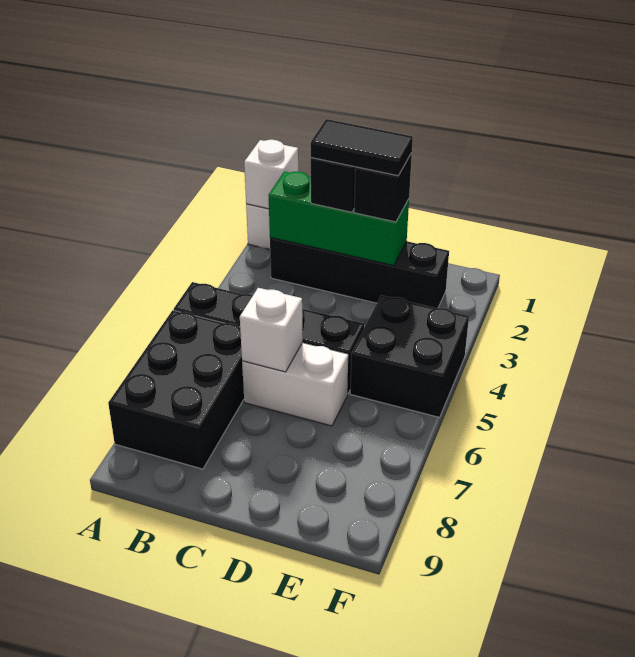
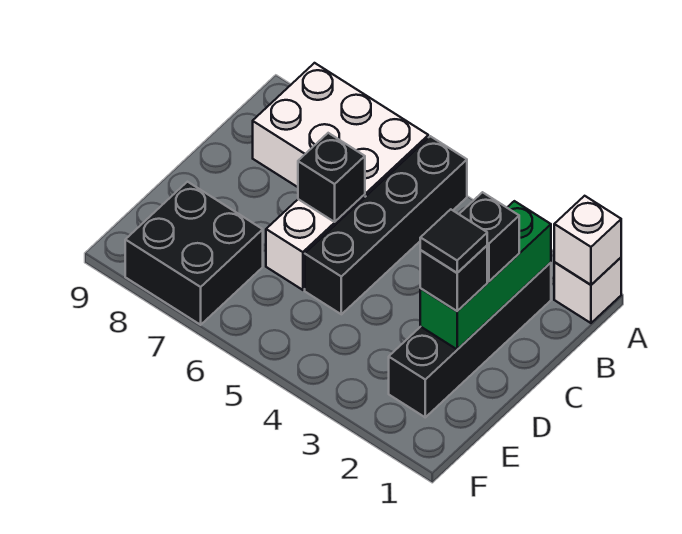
black 2x3 brick [108,310,244,469] -> white 2x3 brick [253,63,428,197]
black 1x2 tile [311,119,413,176] -> black 1x1 tile [420,209,487,273]
white 1x1 brick [240,288,303,372] -> black 1x1 brick [298,133,365,222]
black 2x2 brick [350,295,469,417] -> black 2x2 brick moved to [125,182,263,325]

